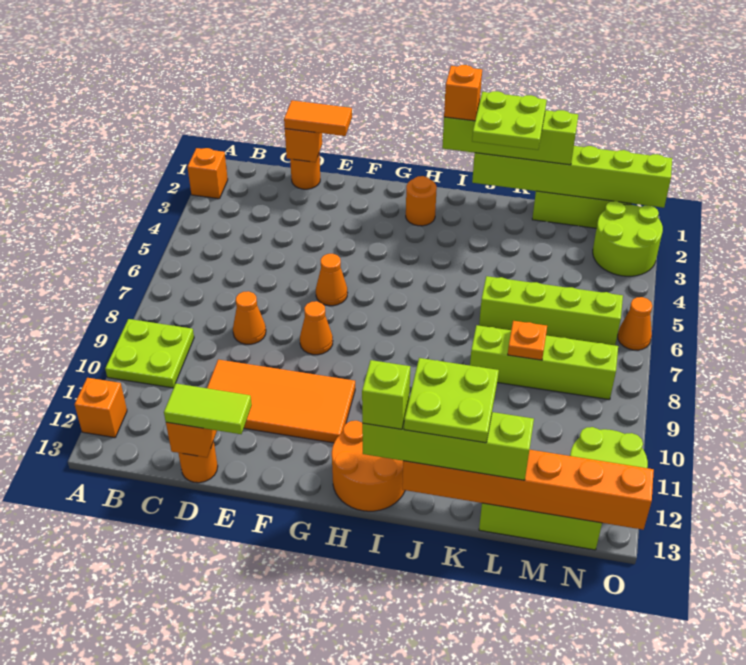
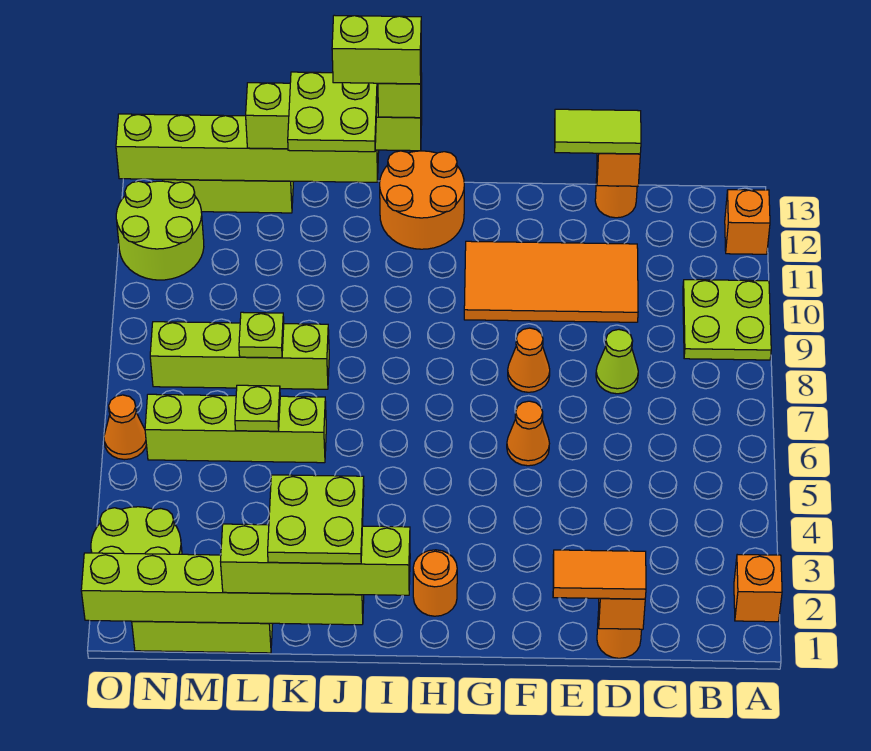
orange 1x1 cone [233,291,266,344] -> lime 1x1 cone [596,330,638,394]
orange 1x1 brick [444,65,482,121] -> none
none -> lime 1x2 brick [332,15,421,84]
orange 1x6 brick [402,450,654,530] -> lime 1x6 brick [116,114,379,182]
none -> lime 1x1 plate [235,385,280,431]
orange 1x1 plate [508,321,547,360] -> lime 1x1 plate [239,312,284,358]

